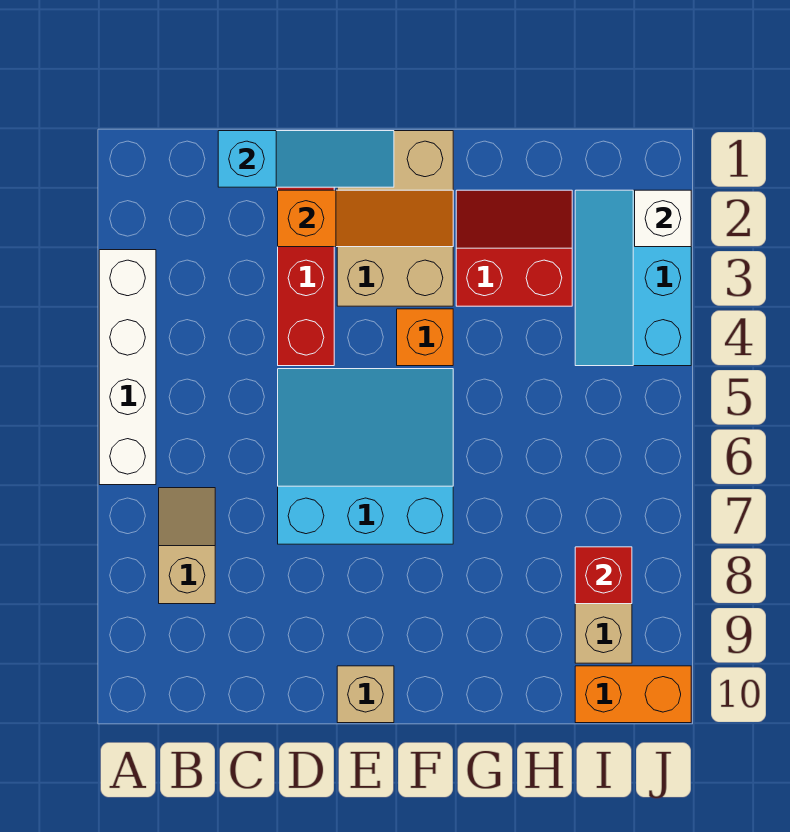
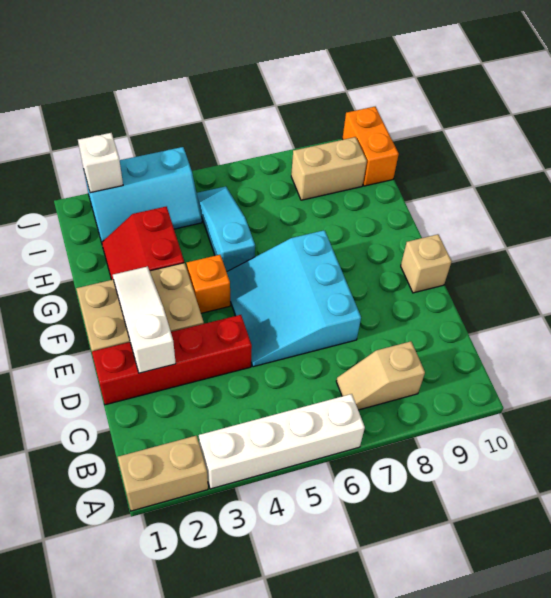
none -> tan 1x2 brick [118,436,208,511]
cyan 1x3 slope [218,131,394,187] -> cyan 1x3 slope moved to [197,186,255,272]
orange 1x3 slope [278,190,453,247] -> white 1x3 slope [113,266,176,373]
red 1x1 brick [575,547,632,604] -> none

